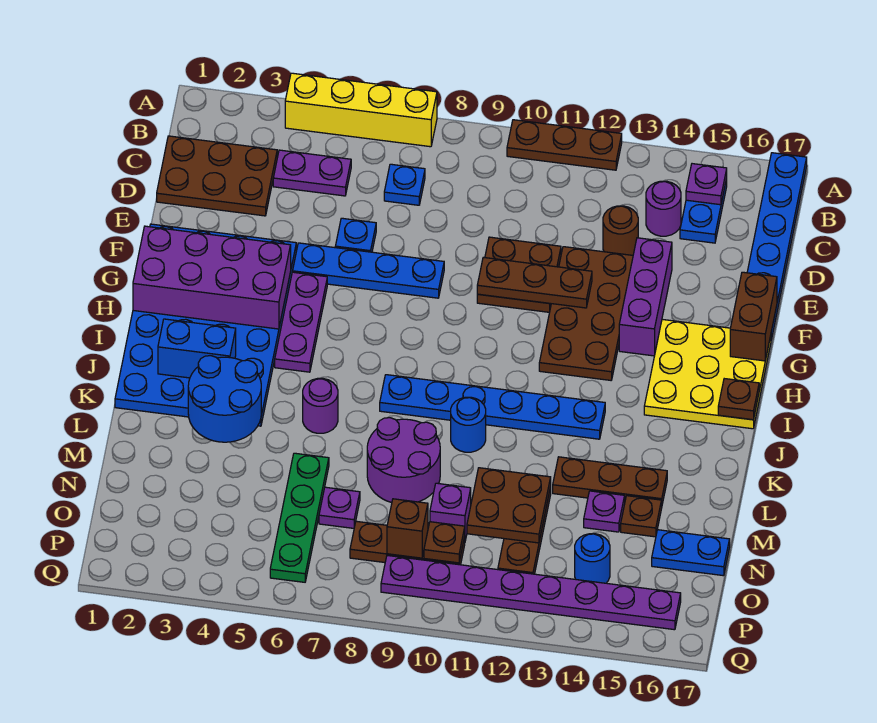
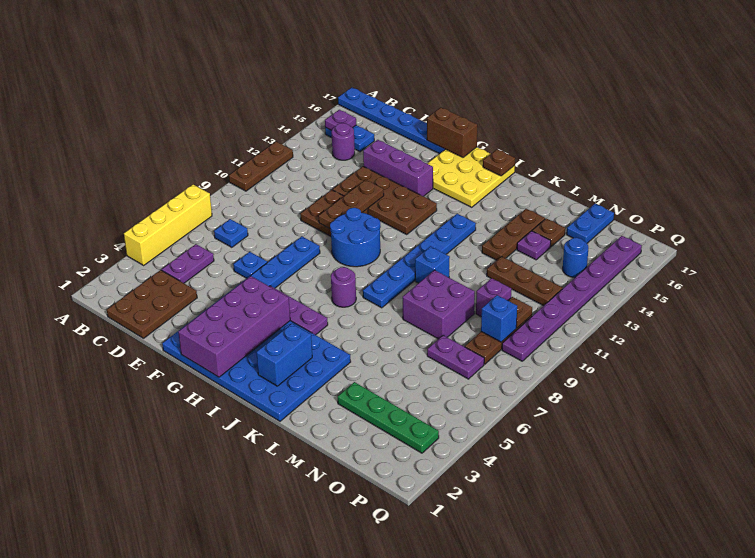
brown 1x1 round brick [603,206,638,255] -> none
blue 2x2 round brick [188,356,261,442] -> blue 2x2 round brick moved to [330,208,381,267]
purple 1x1 round brick [303,378,338,433] -> purple 1x1 round brick moved to [331,267,356,307]
blue 1x1 round brick [451,397,486,452] -> blue 1x1 brick [415,246,450,283]
purple 2x2 round brick [367,418,440,503] -> purple 2x2 brick [403,270,475,339]
green 1x4 plate [270,453,329,582] -> green 1x4 plate moved to [338,382,439,453]
brown 2x2 plate [467,468,551,543] -> none
purple 1x1 plate [319,487,360,528] -> purple 1x2 plate [427,335,484,379]
brown 1x1 brick [387,499,428,558] -> blue 1x1 brick [481,295,517,342]

